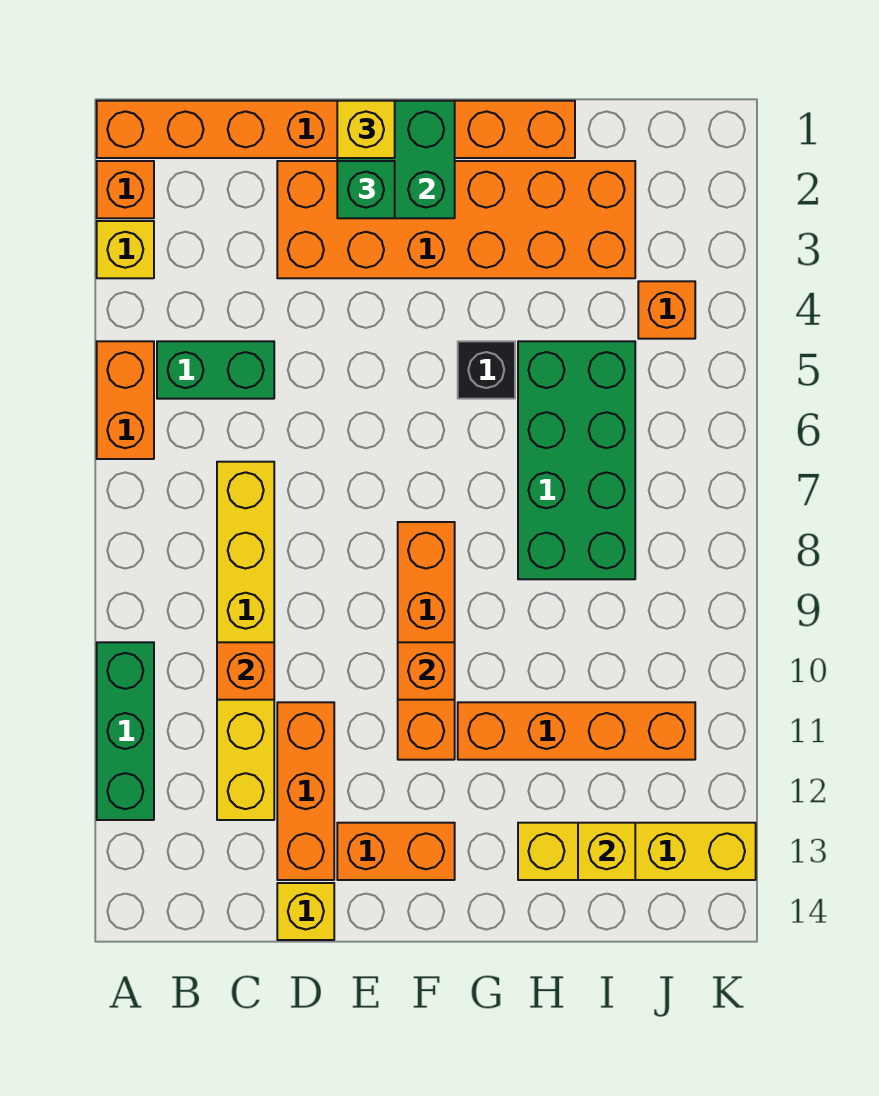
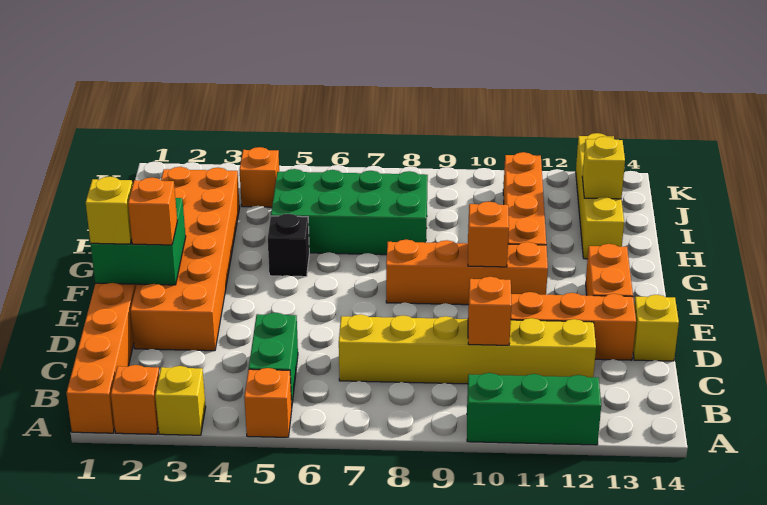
orange 1x2 brick [97,341,154,459] -> orange 1x1 brick [244,368,292,437]
green 1x1 brick [337,161,395,218] -> orange 1x1 brick [128,178,177,245]

